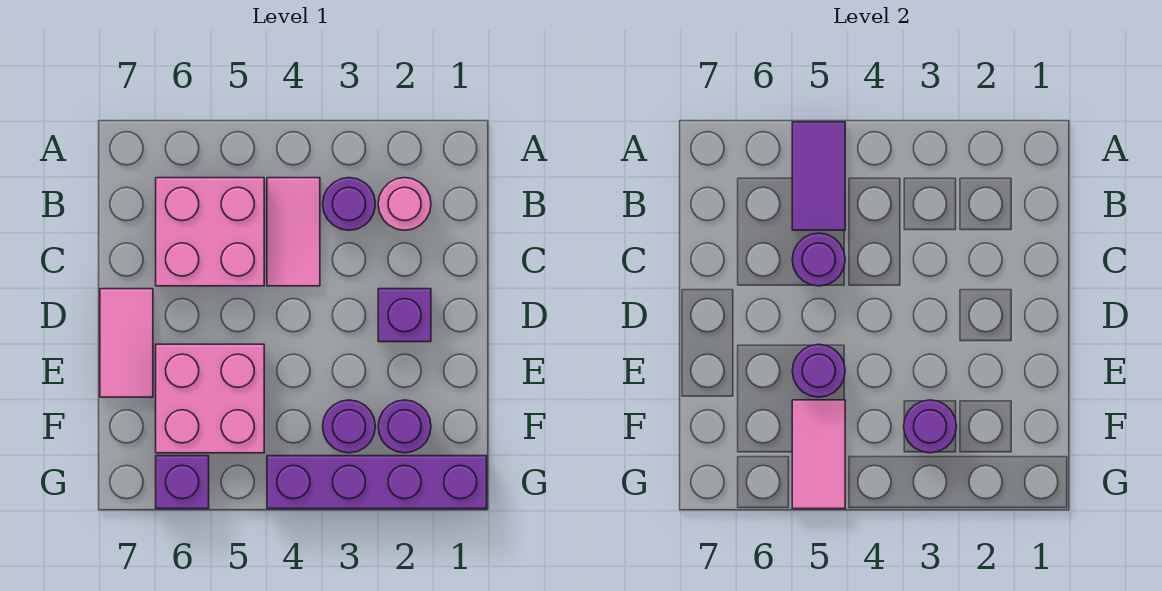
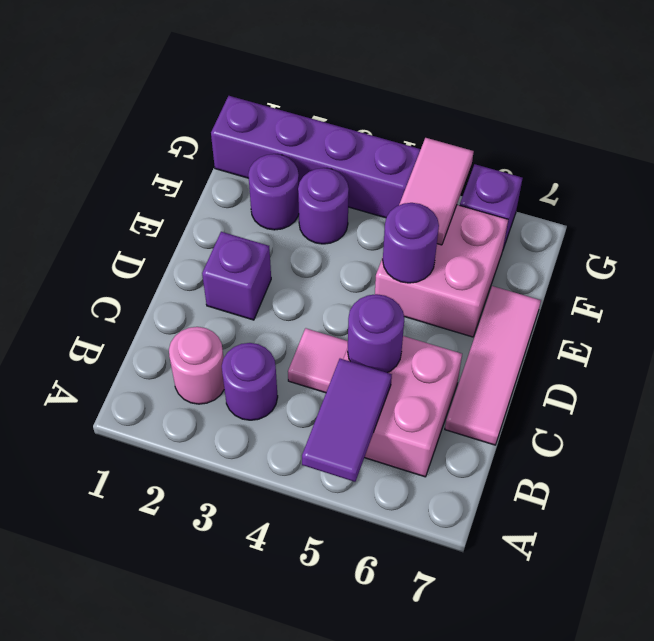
pink 1x2 tile [267,178,320,286] -> pink 1x1 tile [288,328,348,393]
pink 1x2 tile [100,289,153,397] -> pink 1x3 tile [445,286,541,445]
purple 1x1 round brick [904,400,956,453] -> none

